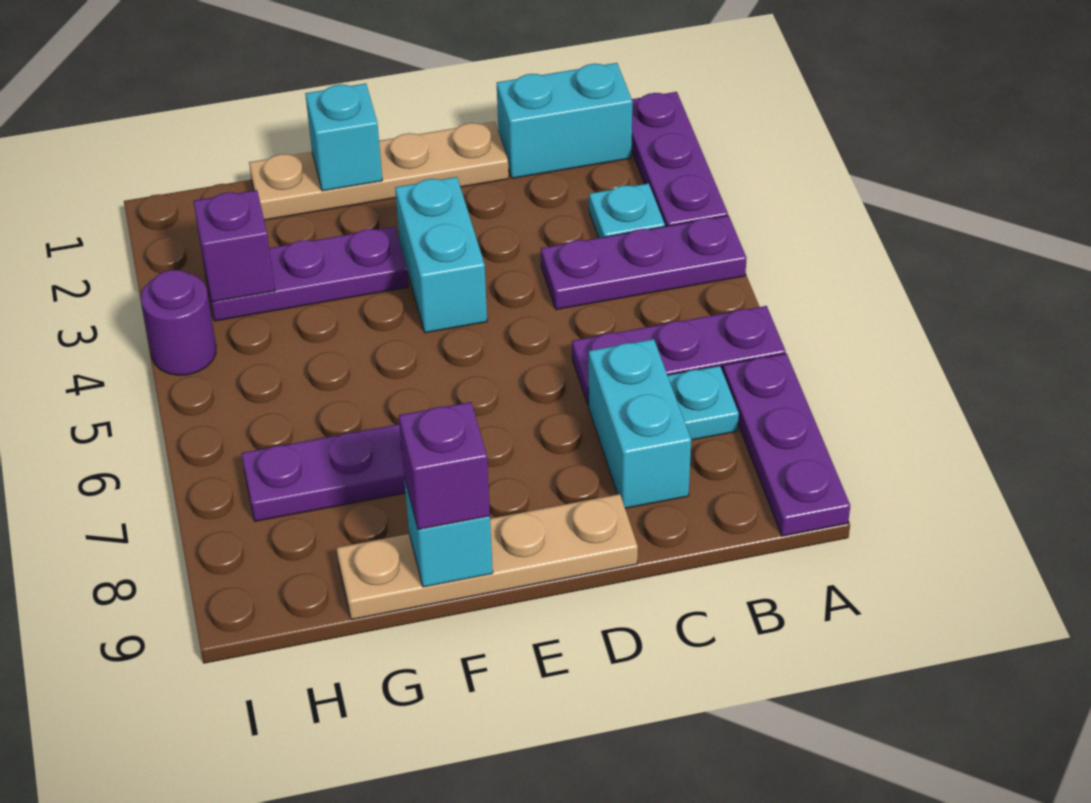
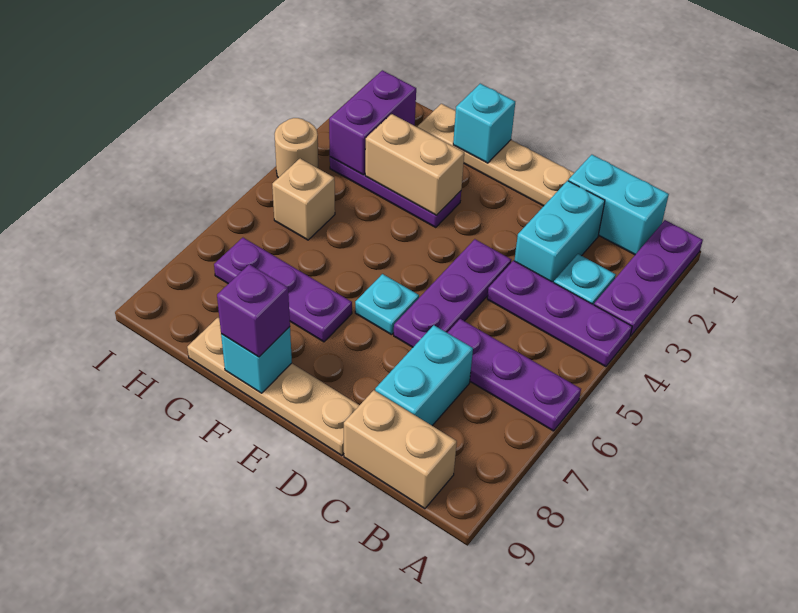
purple 1x3 plate [723,354,850,536] -> purple 1x3 plate moved to [394,239,511,347]
cyan 1x1 plate [668,366,739,440] -> cyan 1x1 plate moved to [355,274,419,335]
none -> tan 1x2 brick [344,390,457,509]
cyan 1x2 brick [395,177,487,333] -> cyan 1x2 brick moved to [514,181,605,282]
none -> tan 1x2 brick [365,114,464,215]
purple 1x1 brick [193,190,275,302] -> purple 1x2 brick [329,70,416,175]
none -> tan 1x1 brick [272,159,335,240]
purple 1x1 round brick [141,270,216,375] -> tan 1x1 round brick [275,118,318,178]

